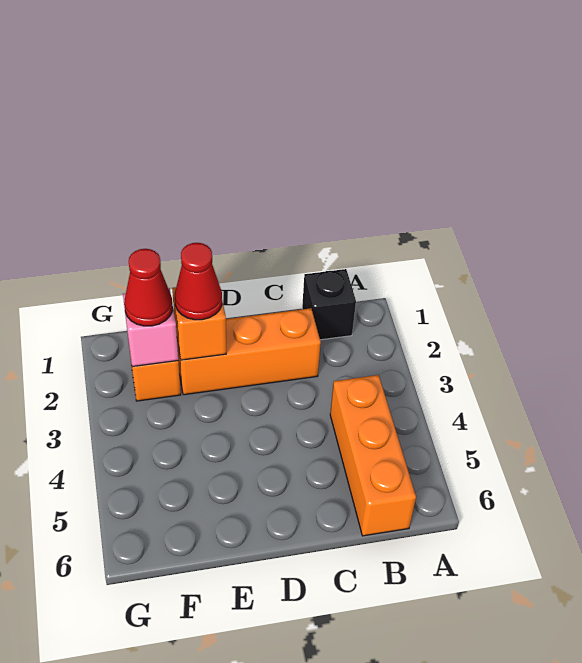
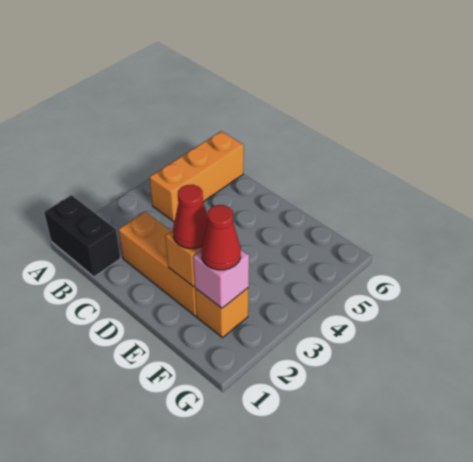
black 1x1 brick [302,269,356,340] -> black 1x2 brick [44,195,121,277]

